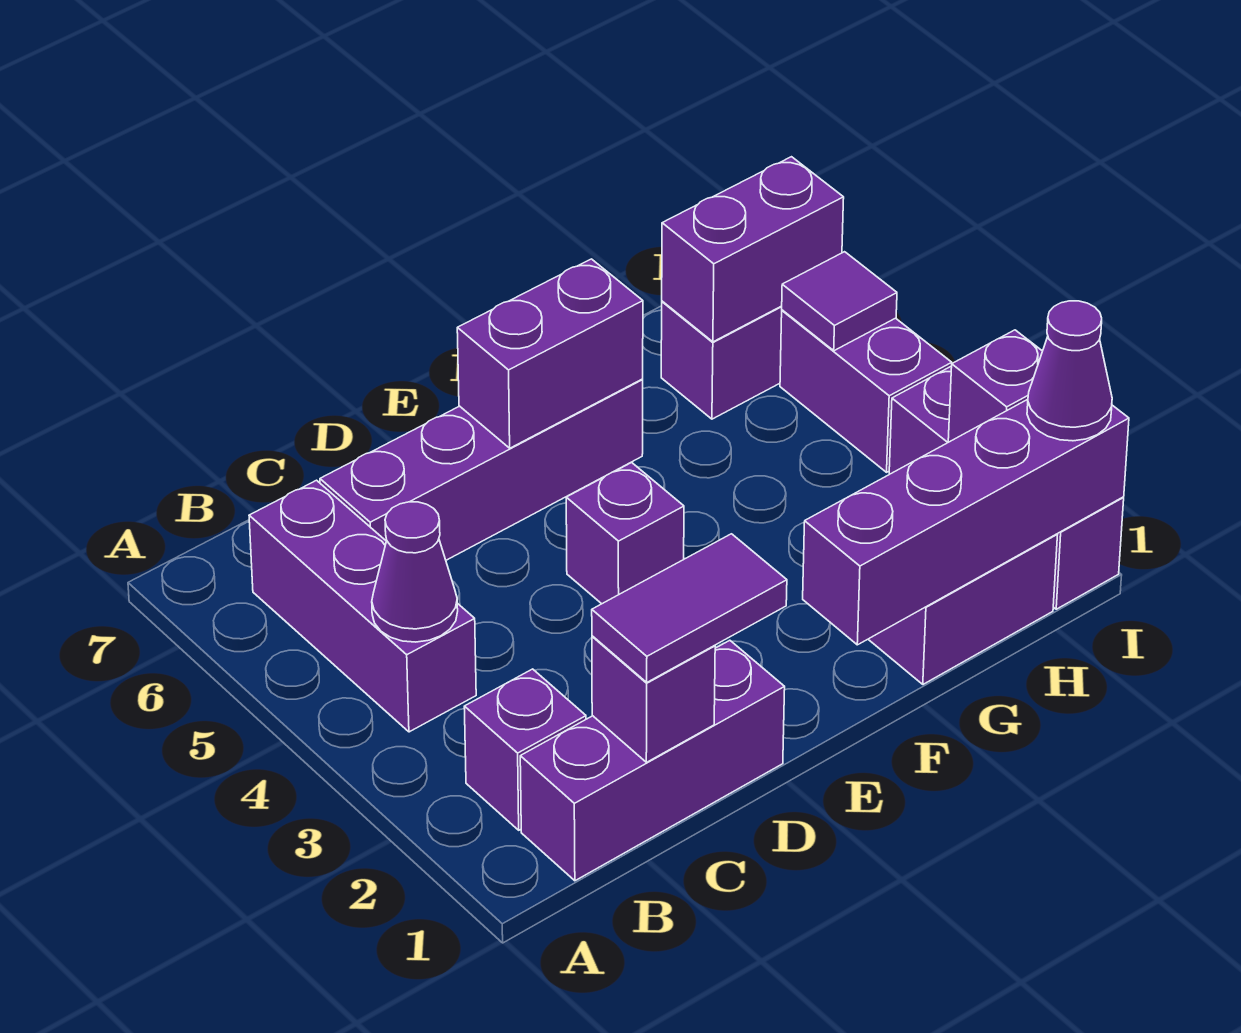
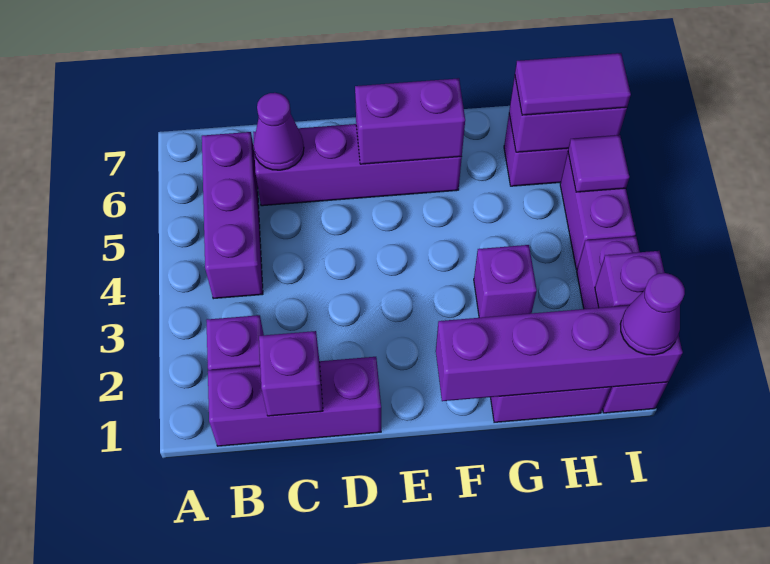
purple 1x1 cone [372,502,458,642] -> purple 1x1 cone moved to [253,93,304,170]
purple 1x2 tile [592,534,787,682] -> purple 1x2 tile moved to [515,53,631,115]
purple 1x1 brick [566,463,684,604] -> purple 1x1 brick moved to [474,245,537,318]

